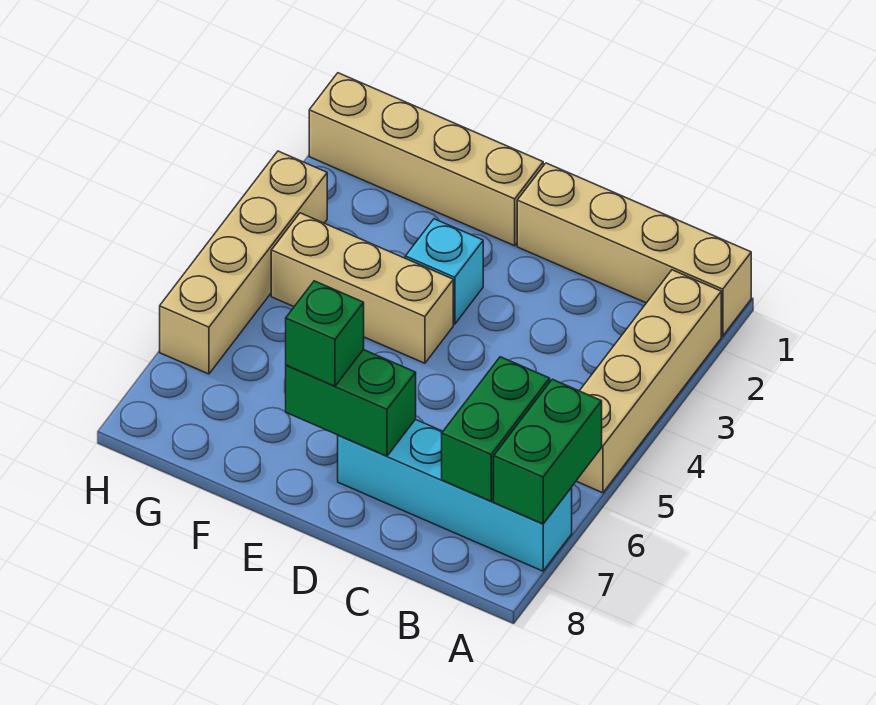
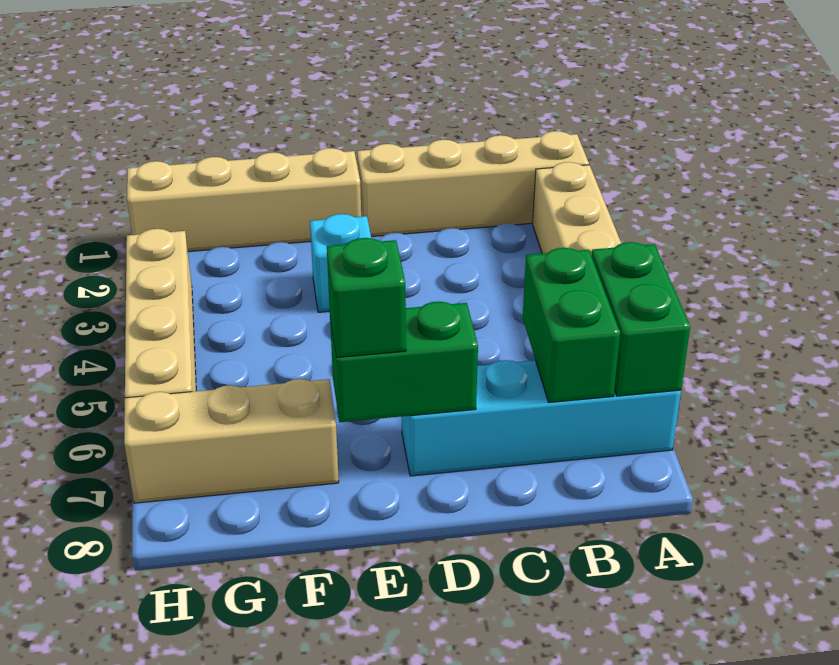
tan 1x3 brick [271,213,453,363] -> tan 1x3 brick moved to [124,379,339,503]

